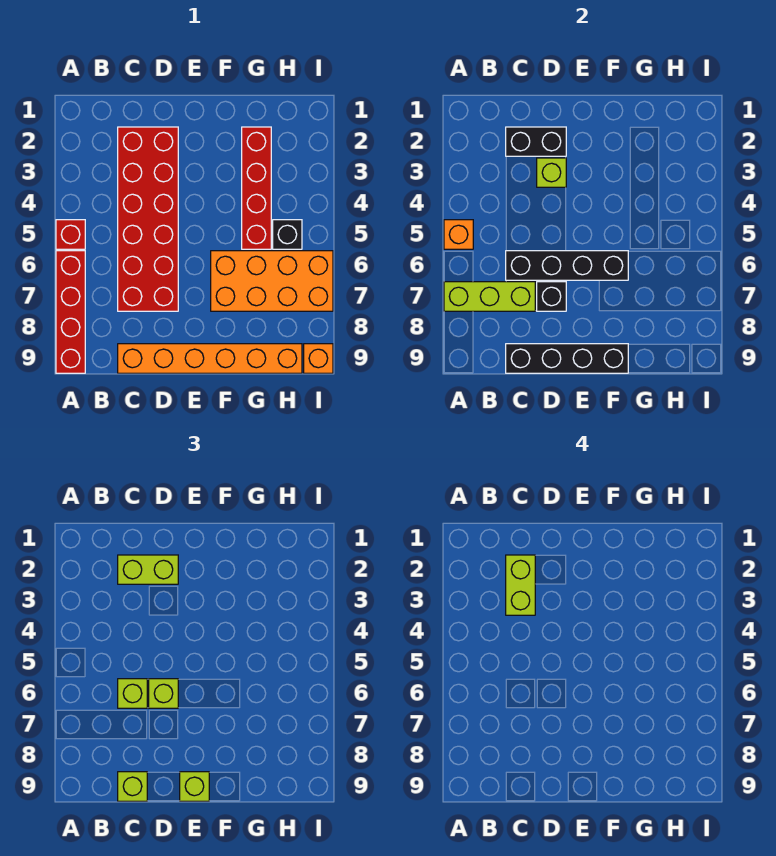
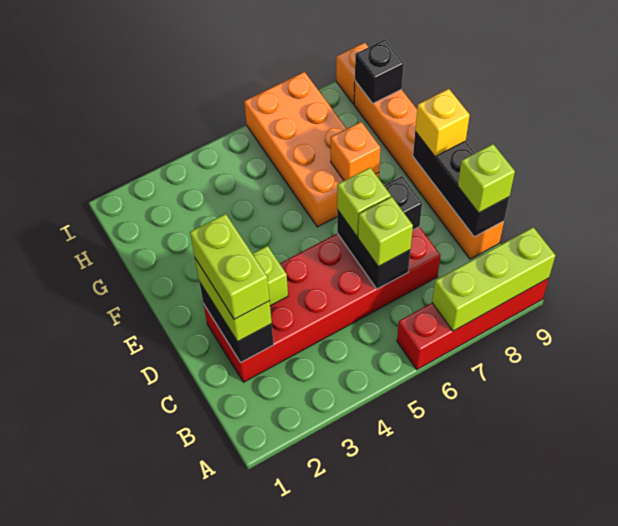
red 1x1 brick [56,220,85,249] -> none
orange 1x1 brick [444,220,473,249] -> orange 1x1 brick moved to [330,122,380,180]
lime 1x3 brick [444,282,535,311] -> lime 1x3 brick turned to [432,227,555,331]
lime 1x2 brick [506,555,535,615] -> lime 1x2 brick turned to [190,214,270,319]
black 1x4 brick [506,251,628,280] -> black 1x2 brick [337,210,410,289]
black 1x4 brick [506,344,628,373] -> black 1x3 brick [413,132,509,237]
lime 1x1 brick [180,772,209,801] -> yellow 1x1 brick [415,89,470,156]
red 1x4 brick [242,127,271,249] -> none
black 1x1 brick [273,220,302,249] -> black 1x1 brick moved to [355,40,404,103]

